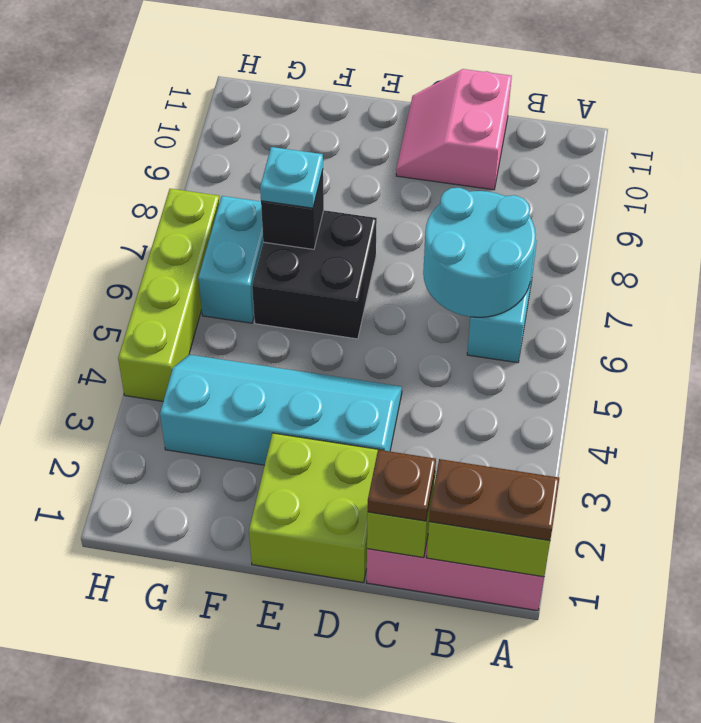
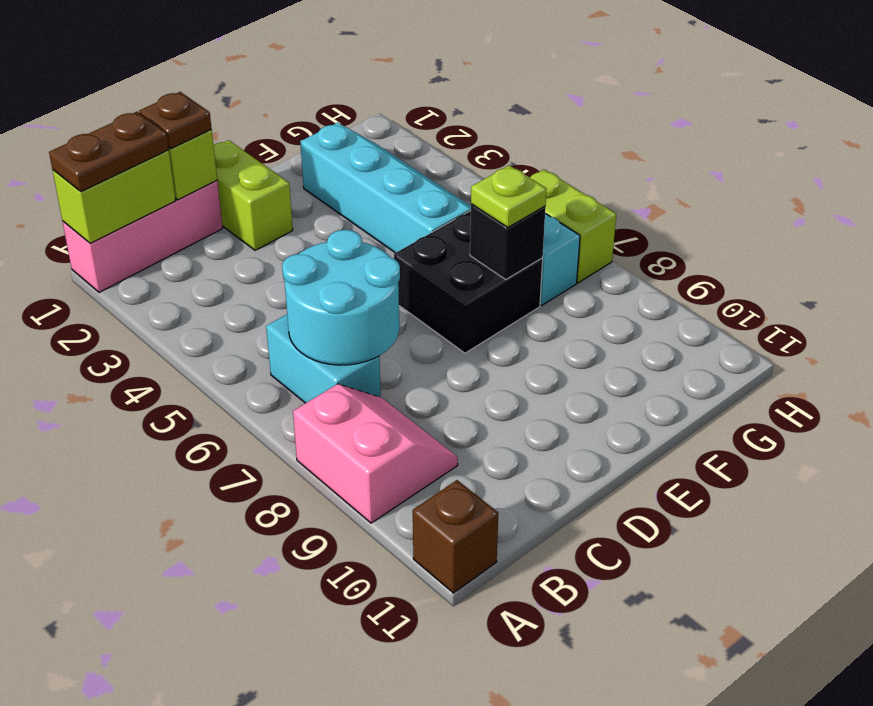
none -> brown 1x1 brick [413,480,498,593]
pink 2x2 slope [396,69,512,190] -> pink 2x2 slope moved to [293,384,458,523]
lime 2x2 brick [249,433,379,583] -> lime 1x2 brick [213,140,293,250]
cyan 2x4 slope [160,355,402,465] -> cyan 2x4 slope turned to [300,123,471,253]
cyan 1x1 plate [260,147,323,208] -> lime 1x1 plate [471,165,546,227]
lime 1x4 brick [118,189,220,401] -> lime 1x2 brick [530,169,616,283]

